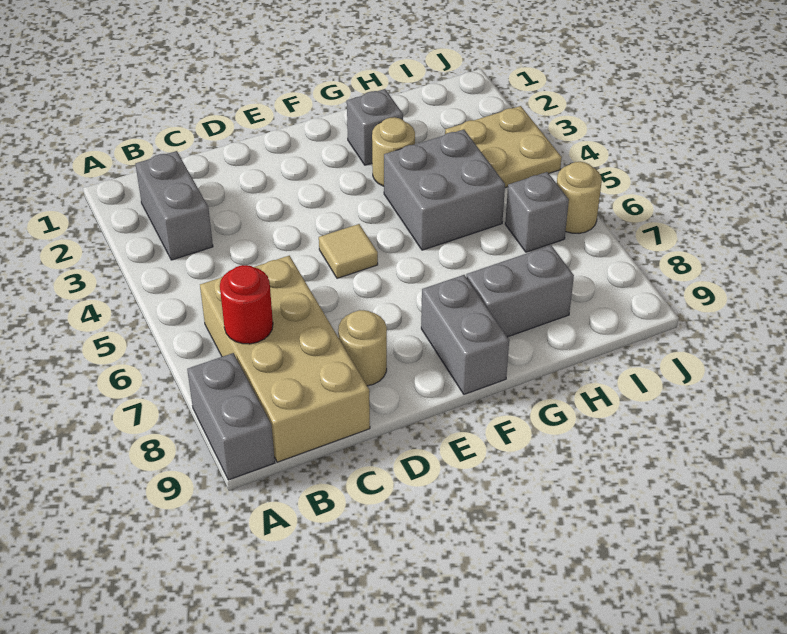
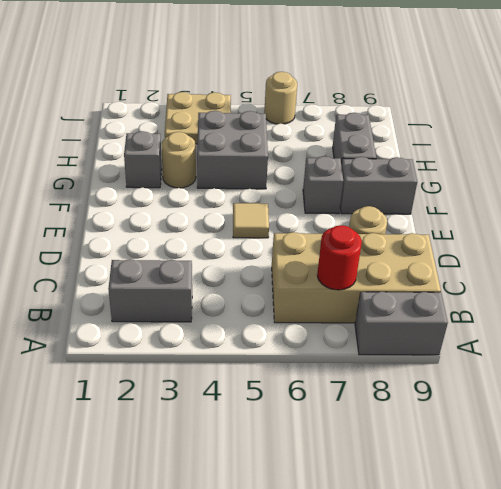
grey 1x1 brick [505,172,569,252] -> grey 1x1 brick moved to [303,156,343,214]

